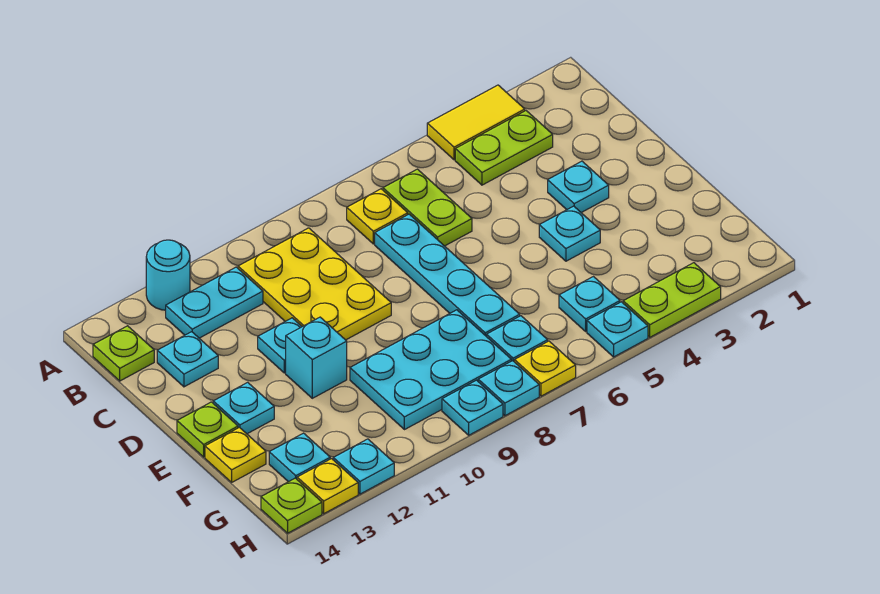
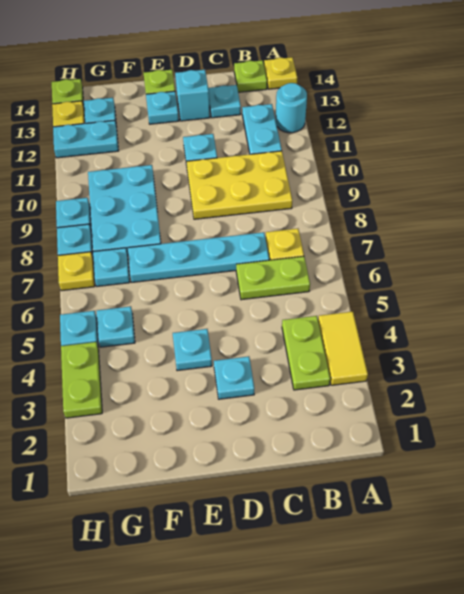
cyan 1x1 brick [286,317,347,398] -> cyan 1x1 brick moved to [175,70,210,121]
yellow 1x1 plate [205,427,266,482] -> yellow 1x1 plate moved to [264,57,297,89]
cyan 1x1 plate [333,439,394,494] -> cyan 1x2 plate [53,120,119,158]

